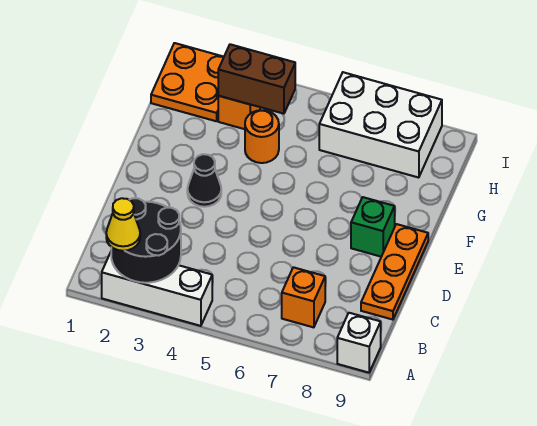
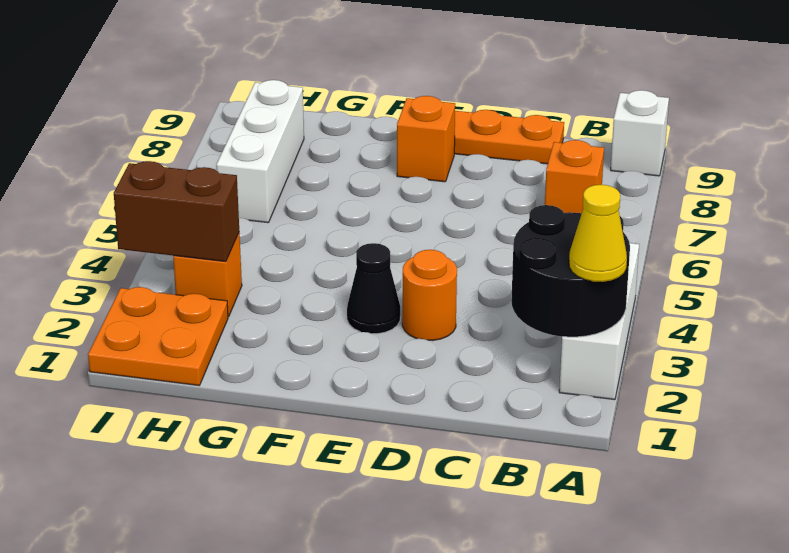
green 1x1 brick [351,197,395,257] -> orange 1x1 brick [397,96,455,182]
orange 1x1 round brick [245,110,279,163] -> orange 1x1 round brick moved to [402,250,457,341]
brown 1x2 brick [218,44,295,114] -> brown 1x2 brick turned to [114,161,239,262]
white 2x3 brick [319,72,442,178] -> white 1x3 brick [217,80,304,223]

